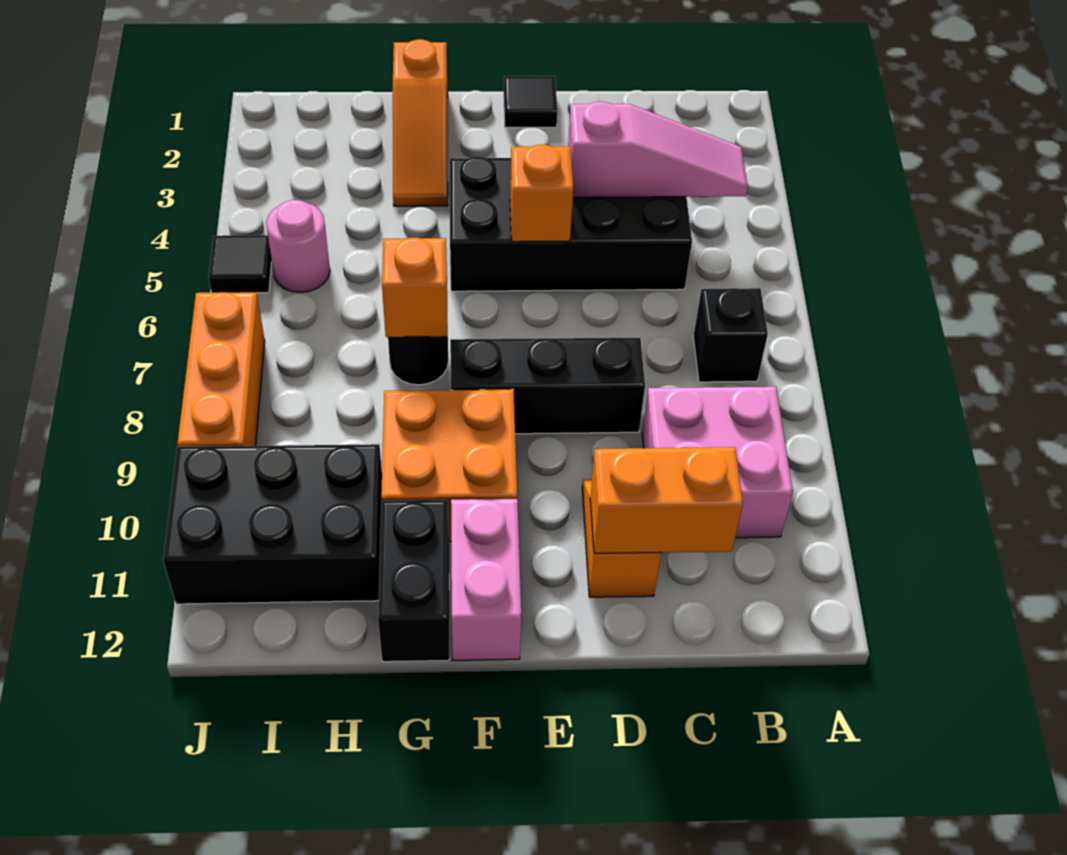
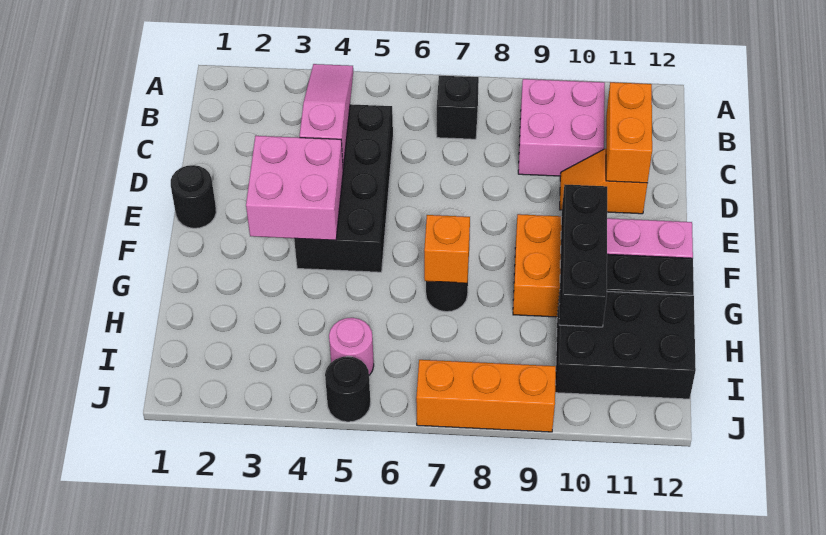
black 1x3 brick [450,338,645,434] -> black 1x3 brick moved to [559,185,607,327]
black 1x1 tile [504,76,557,127] -> black 1x1 round brick [171,165,216,228]
none -> pink 2x2 brick [246,136,343,240]
orange 1x1 brick [510,145,573,242] -> none
orange 1x3 slope [393,39,448,206] -> none
black 2x3 brick [163,444,382,604] -> black 2x3 brick turned to [555,292,696,399]
black 1x1 tile [209,235,272,293] -> black 1x1 round brick [325,356,370,422]

